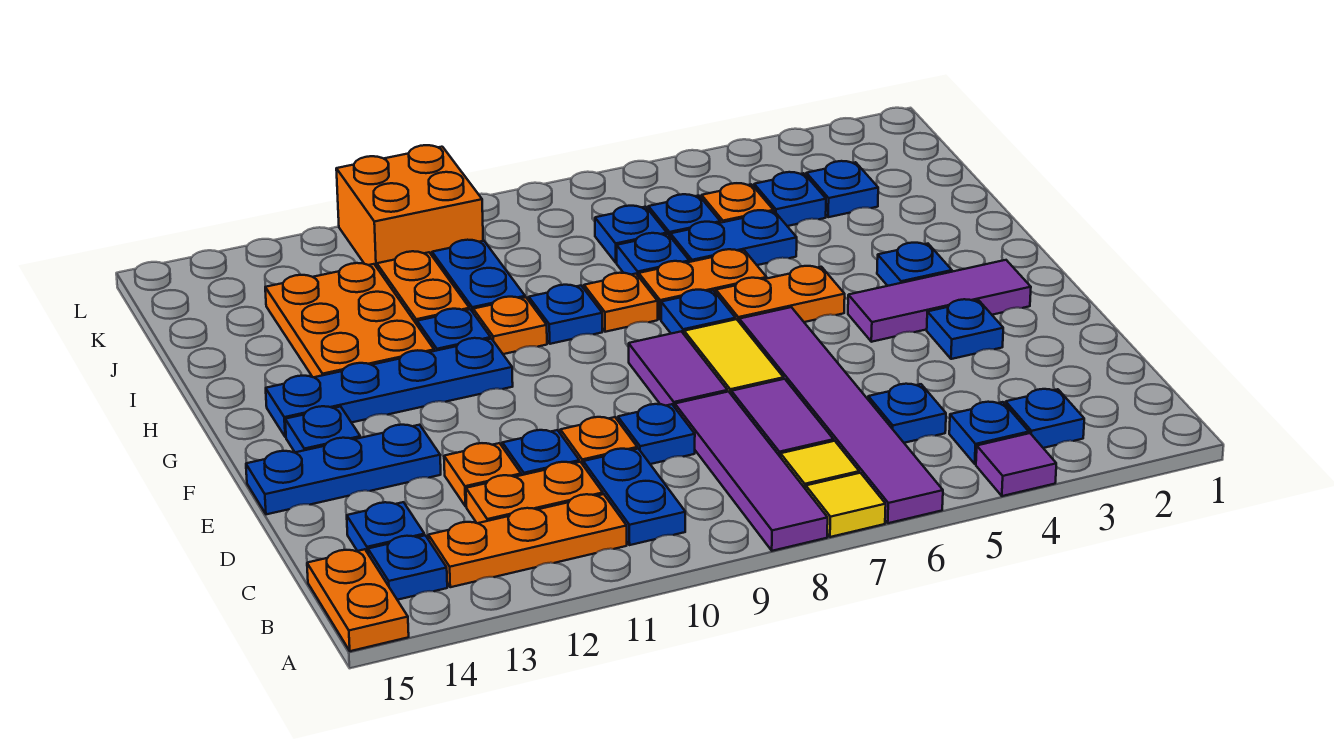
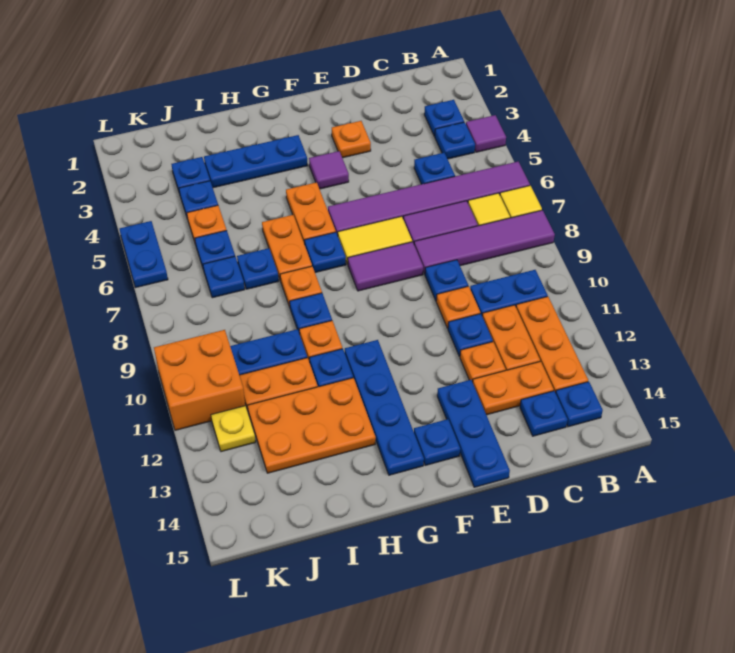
orange 1x2 plate [307,549,409,651] -> orange 1x2 plate moved to [473,361,554,415]
blue 1x1 plate [927,299,1003,359] -> orange 1x1 plate [332,121,371,158]
purple 1x3 tile [848,260,1031,342] -> purple 1x1 tile [309,151,349,189]
blue 1x1 plate [877,243,952,286] -> blue 1x3 plate [204,135,308,188]
blue 1x2 plate [671,210,797,265] -> blue 1x2 plate moved to [120,221,168,288]
none -> yellow 1x1 plate [211,406,256,452]

